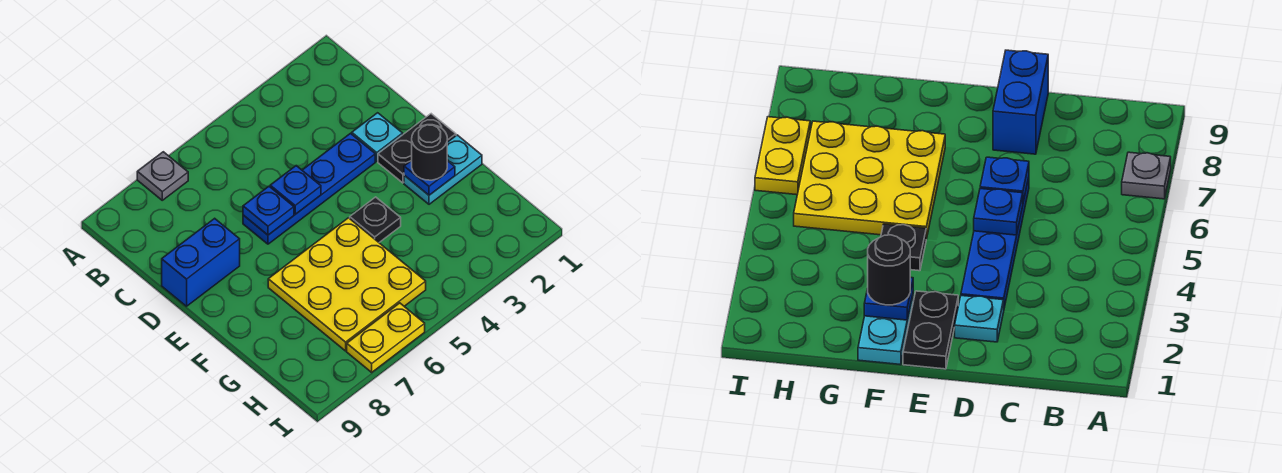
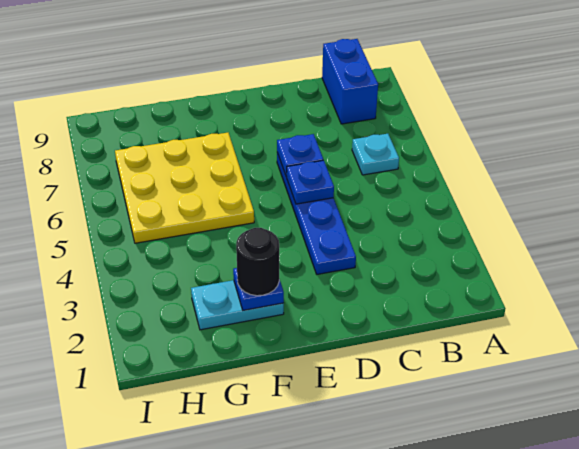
grey 1x1 plate [137,152,188,200] -> none
cyan 1x1 plate [352,113,403,161] -> cyan 1x1 plate moved to [352,134,399,175]
blue 1x2 brick [162,218,240,306] -> blue 1x2 brick moved to [322,39,378,124]
black 1x2 plate [378,114,456,183] -> none
cyan 1x2 plate [404,135,482,204] -> cyan 1x2 plate turned to [191,280,284,330]
black 1x1 plate [350,197,401,242] -> none
yellow 1x2 plate [347,303,425,372] -> none

